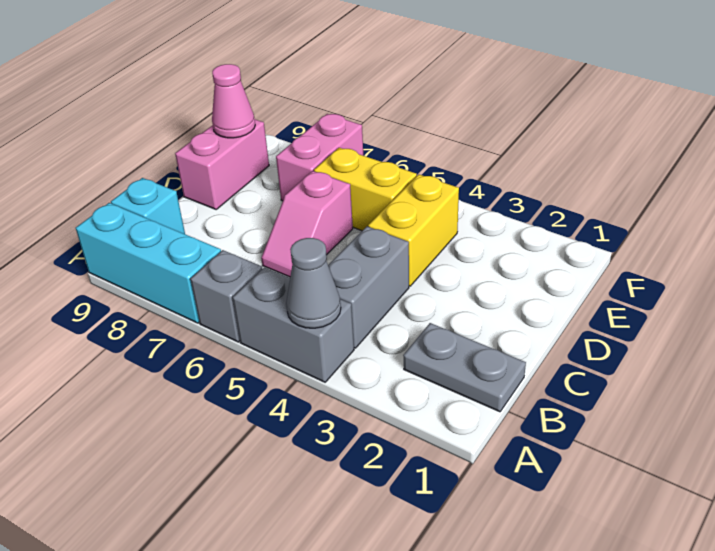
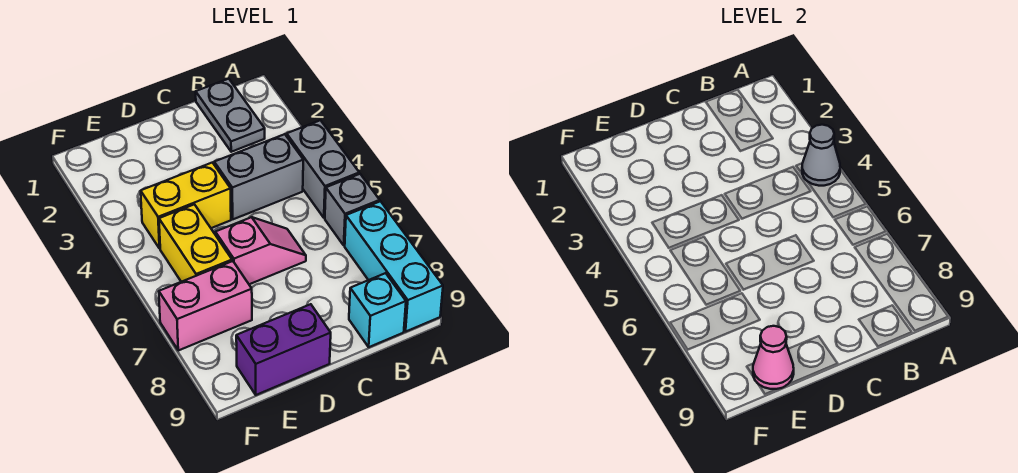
pink 1x2 brick [175,120,269,209] -> purple 1x2 brick [236,304,331,395]

